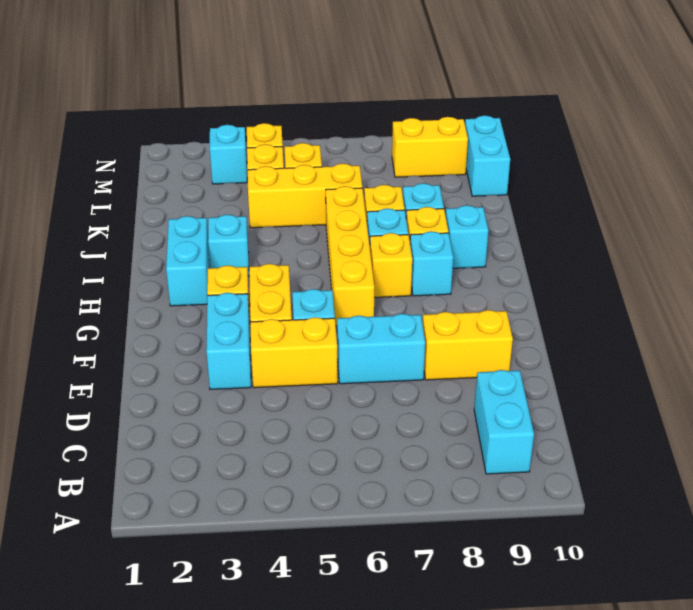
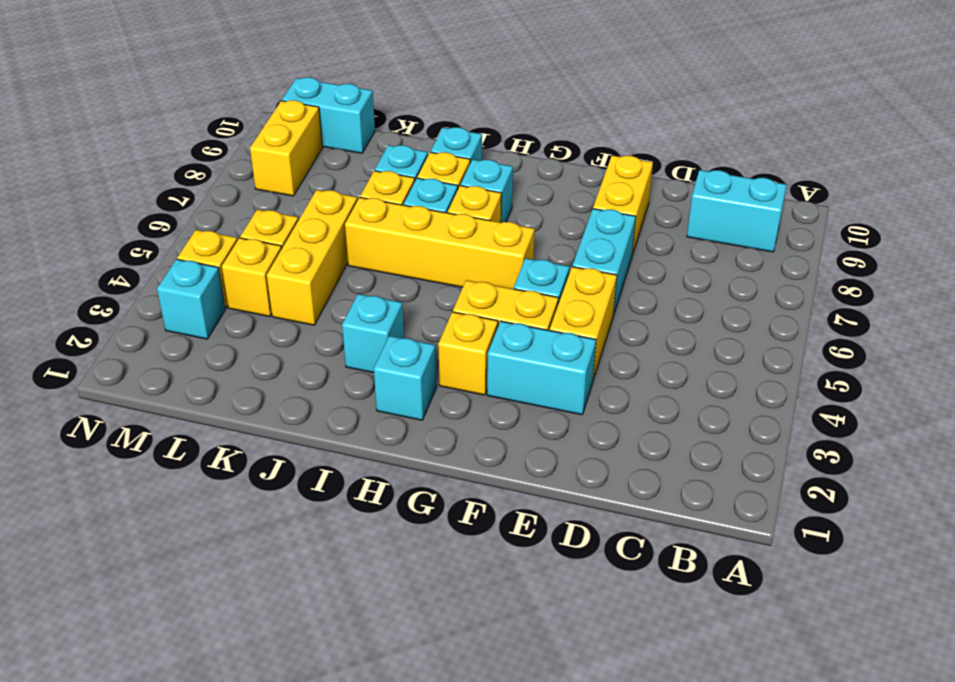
cyan 1x2 brick [166,216,210,306] -> cyan 1x1 brick [374,336,437,420]

